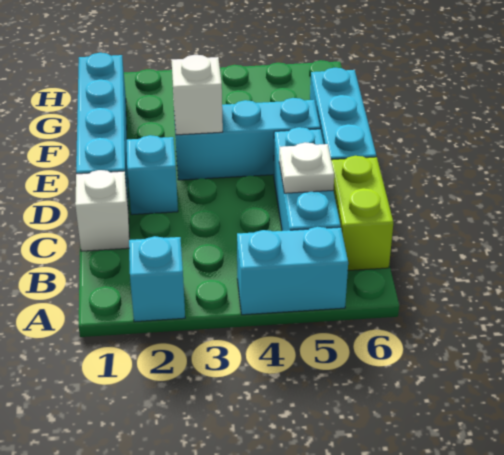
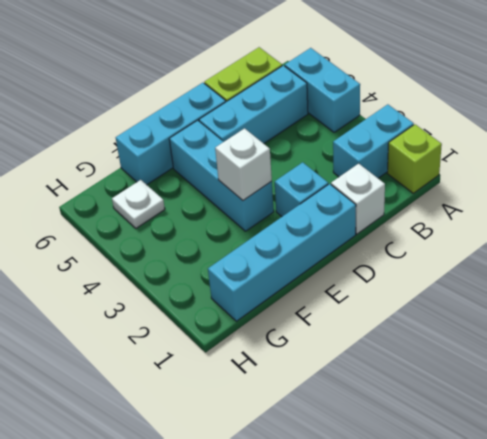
none -> lime 1x1 brick [387,124,442,193]
cyan 1x1 brick [129,236,185,322] -> cyan 1x2 brick [333,104,414,178]
white 1x1 plate [279,142,334,193] -> white 1x1 plate moved to [112,180,165,228]

